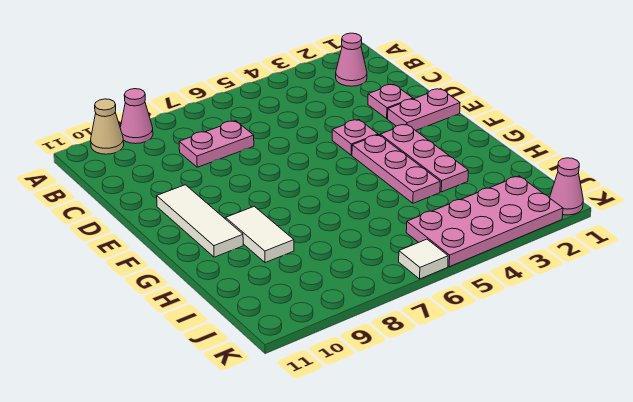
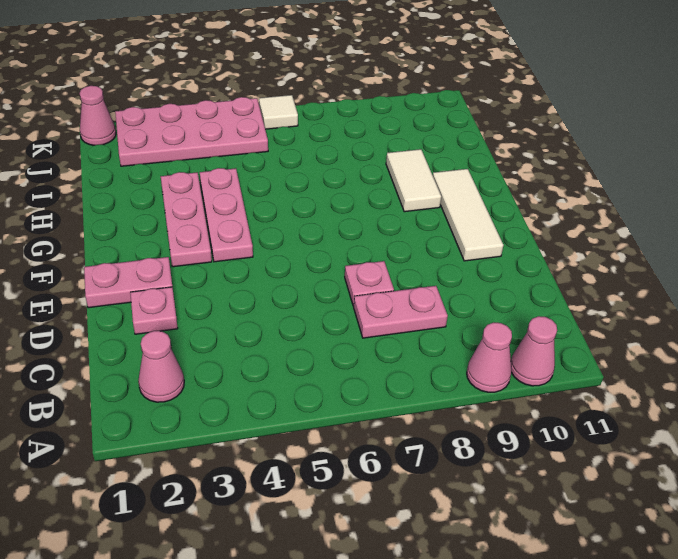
tan 1x1 cone [91,99,124,154] -> pink 1x1 cone [511,316,557,386]
pink 1x1 plate [332,120,378,155] -> pink 1x1 plate moved to [345,261,394,306]

